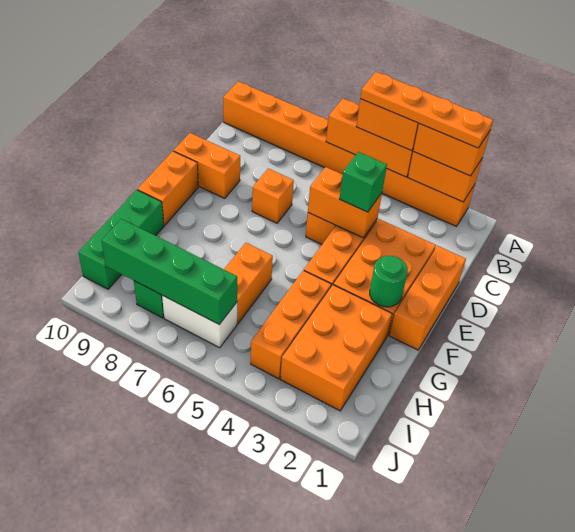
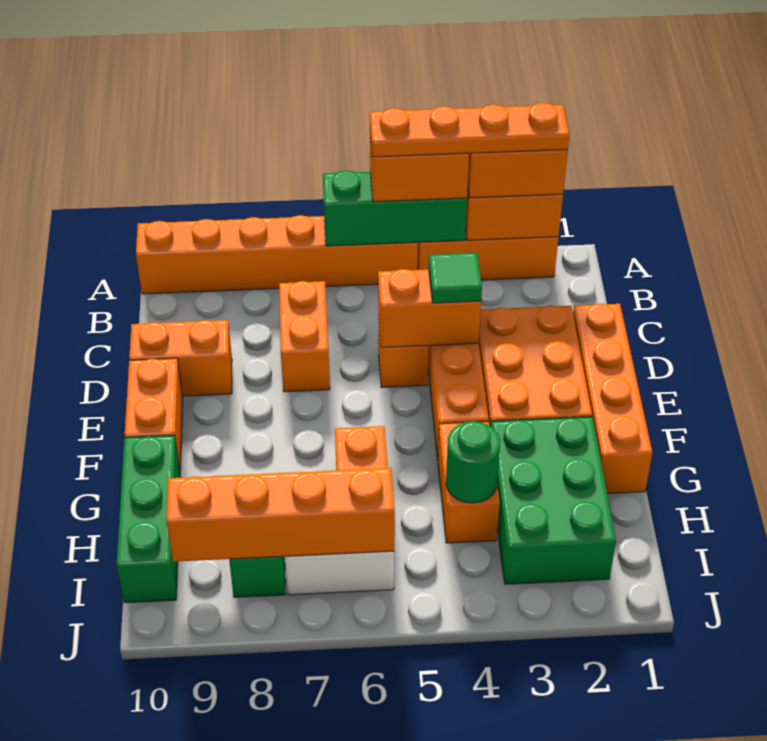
orange 1x3 brick [326,98,414,177] -> green 1x3 brick [323,171,467,246]
orange 1x3 brick [390,246,466,350] -> orange 1x4 brick [573,303,652,494]
green 1x1 brick [340,152,387,212] -> green 1x1 tile [429,253,482,303]
orange 1x1 brick [252,169,294,223] -> orange 1x2 brick [279,281,330,392]
green 1x1 round brick [370,256,408,307] -> green 1x1 round brick moved to [446,421,500,503]
orange 2x3 brick [280,285,392,411] -> green 2x3 brick [491,417,616,584]
orange 1x3 brick [251,270,331,379] -> orange 1x2 brick [438,422,500,543]
green 1x4 brick [101,219,237,324] -> orange 1x4 brick [166,468,395,562]

